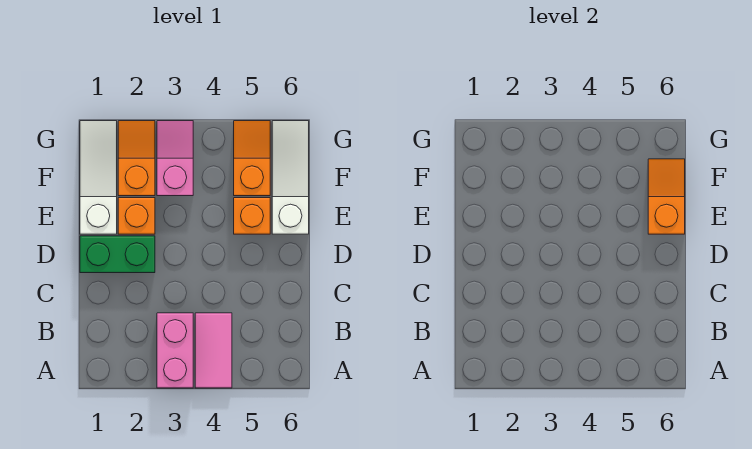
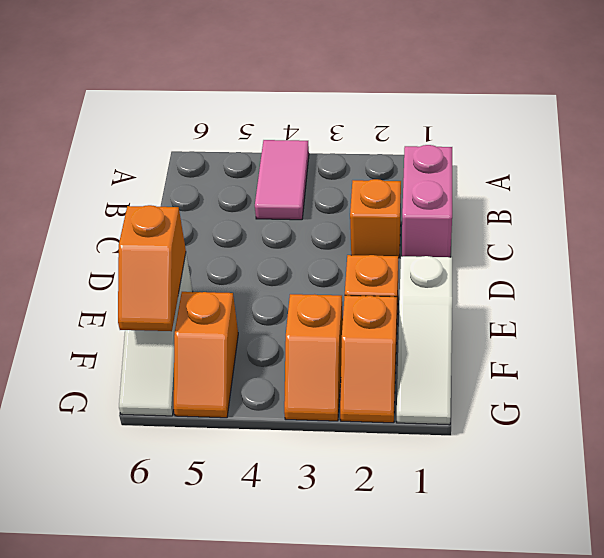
pink 1x2 brick [157,313,193,388] -> pink 1x2 brick moved to [402,145,452,257]
green 1x2 brick [80,236,155,273] -> none
orange 1x1 brick [234,198,270,234] -> orange 1x1 brick moved to [350,179,401,258]
pink 1x2 slope [157,121,193,196] -> orange 1x2 slope [284,294,343,421]

